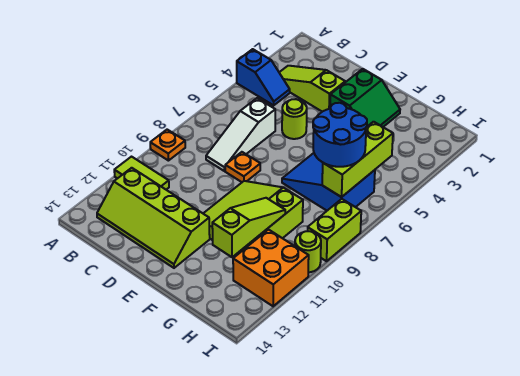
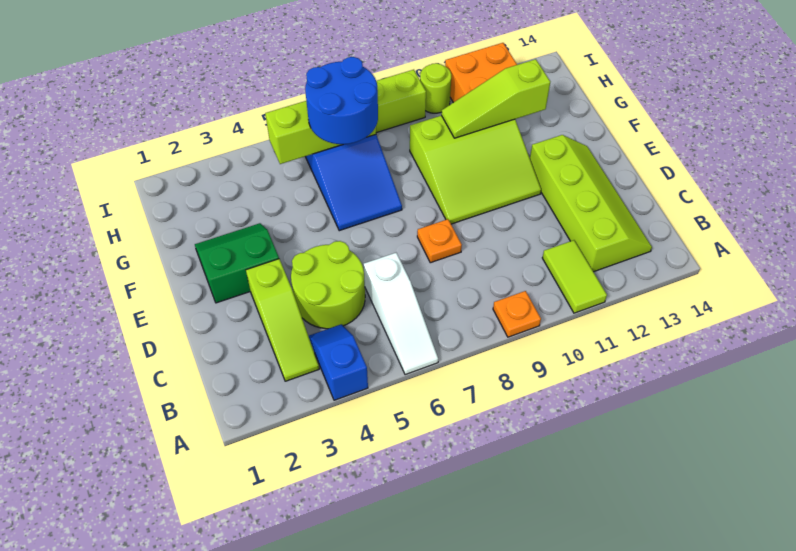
white 1x3 slope [206,98,275,171] -> white 1x3 slope turned to [363,252,438,375]
lime 1x1 round brick [282,99,307,139] -> lime 2x2 round brick [291,241,365,329]

